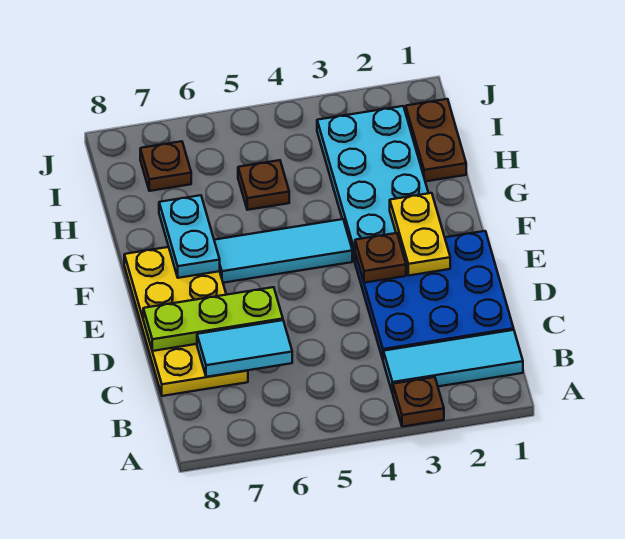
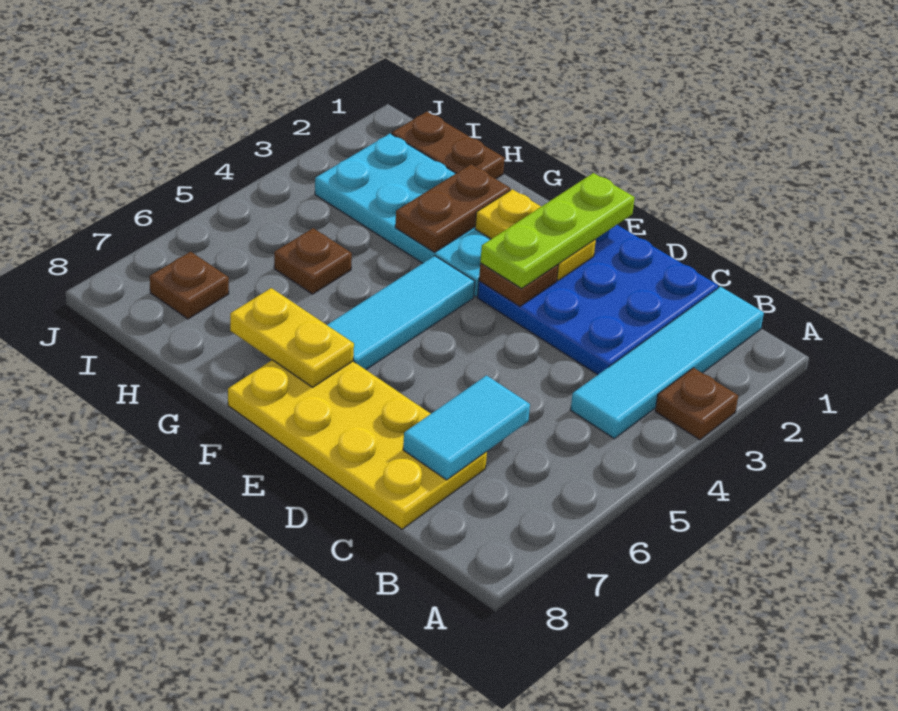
cyan 1x3 tile [383,330,523,393] -> cyan 1x4 tile [571,287,764,439]
lime 1x3 plate [143,287,283,351] -> lime 1x3 plate moved to [480,173,635,288]
cyan 1x2 plate [159,195,220,278] -> yellow 1x2 plate [230,288,354,387]
none -> brown 1x2 plate [395,164,510,252]

